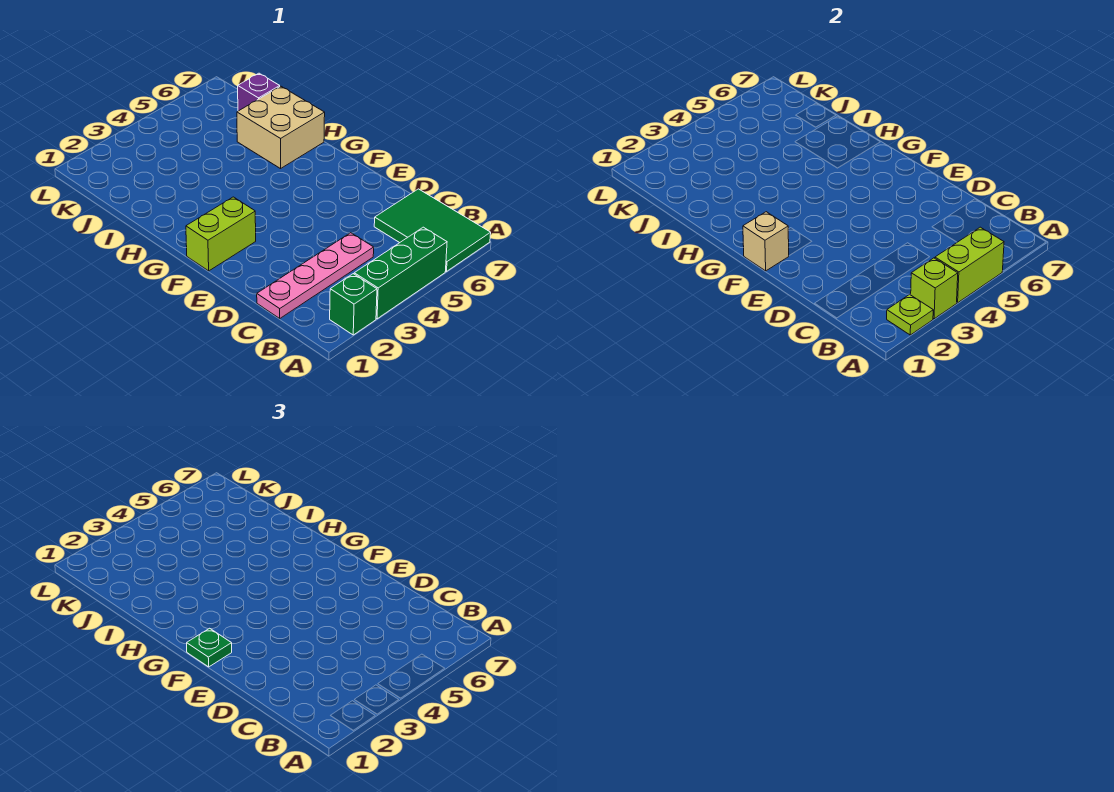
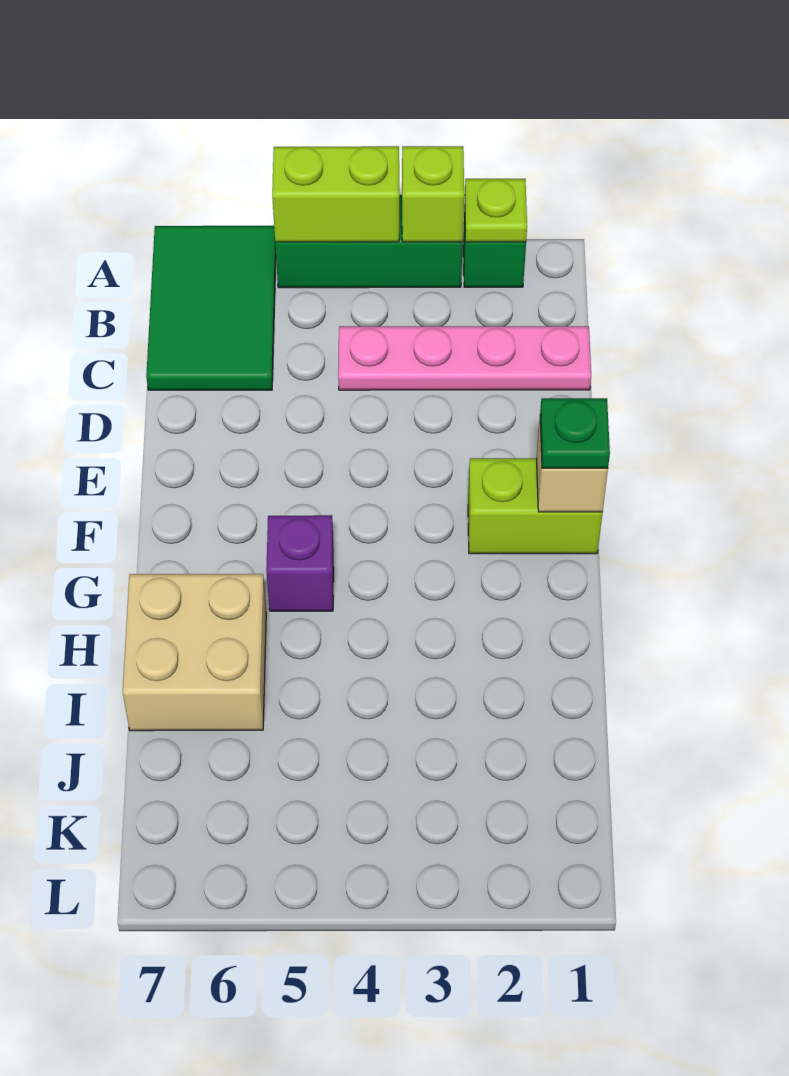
purple 1x1 brick [238,73,280,111] -> purple 1x1 brick moved to [266,515,334,611]

